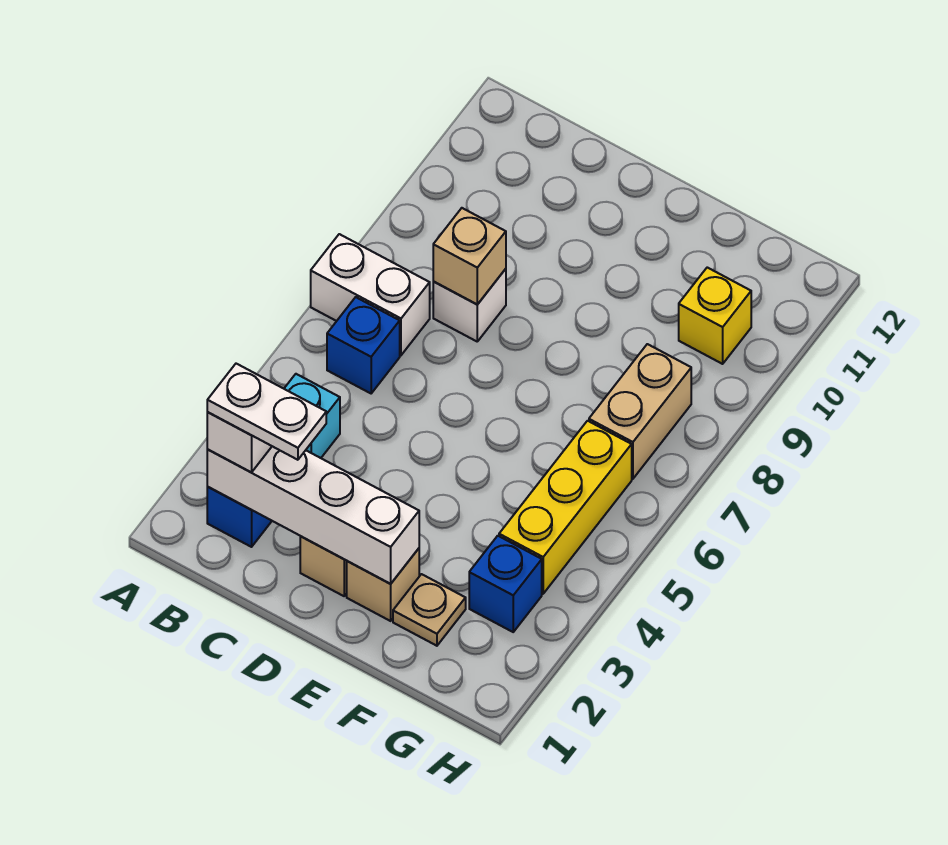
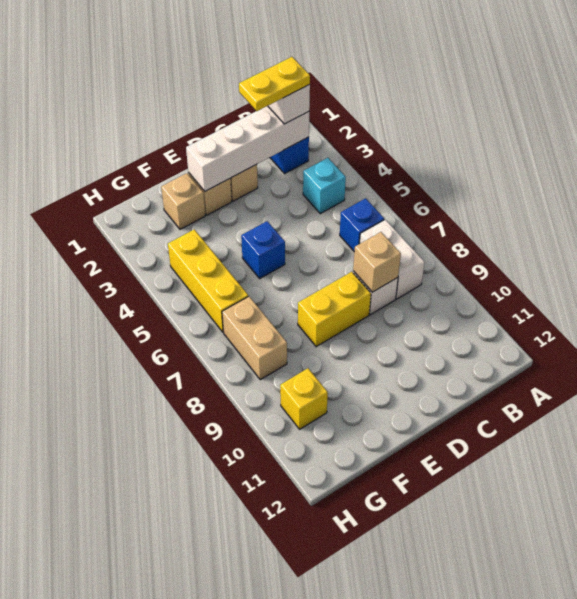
white 1x2 brick [311,234,430,355] -> white 1x2 brick turned to [360,220,425,299]
white 1x2 plate [207,364,326,460] -> yellow 1x2 plate [239,57,310,111]
none -> yellow 1x2 brick [298,272,371,347]
tan 1x1 plate [393,574,466,646] -> tan 1x1 brick [161,173,205,229]
blue 1x1 brick [469,536,542,632] -> blue 1x1 brick moved to [241,221,285,278]

